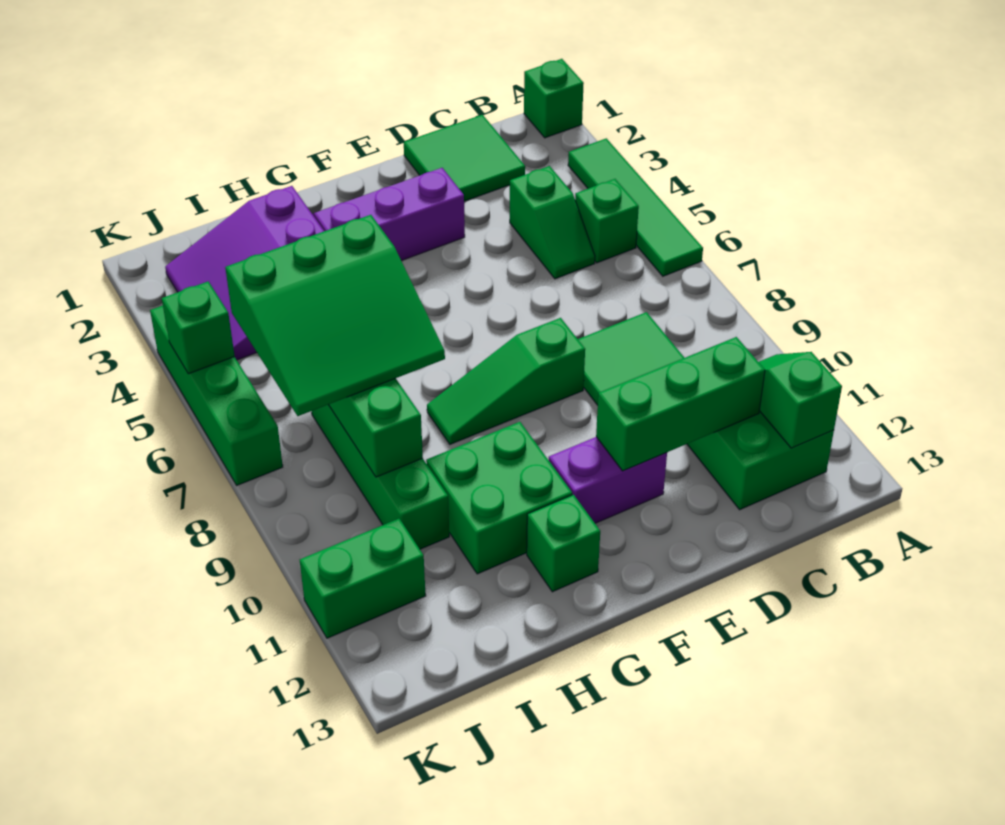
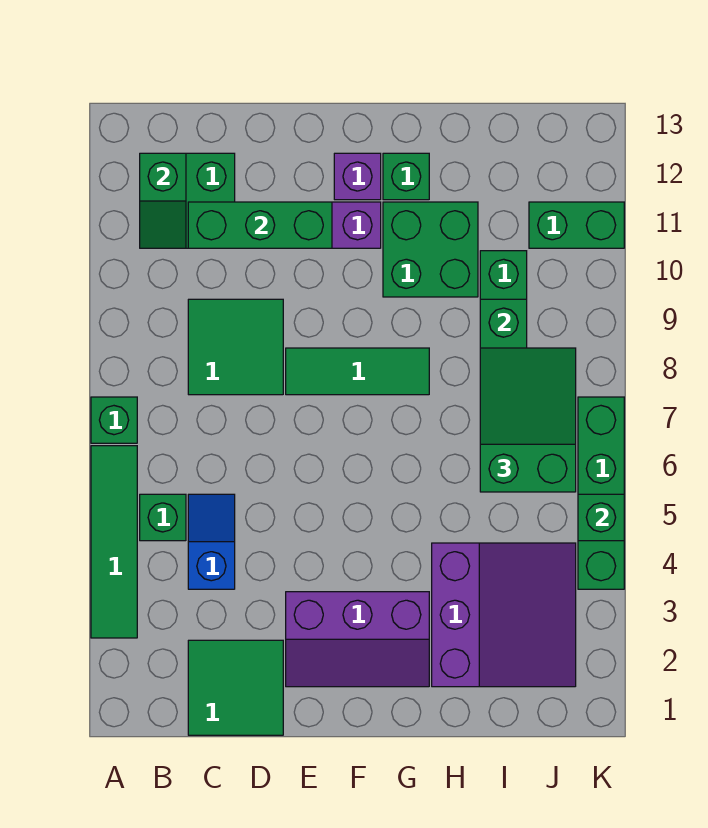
green 1x1 brick [524,59,584,138] -> green 1x1 brick moved to [91,397,137,443]
green 1x2 slope [510,166,595,279] -> blue 1x2 slope [188,494,235,589]
green 1x3 slope [427,318,585,444] -> green 1x3 tile [286,348,429,395]
none -> purple 1x1 brick [334,153,381,200]
green 3x3 slope [225,215,445,416] -> green 2x3 slope [480,348,576,492]

